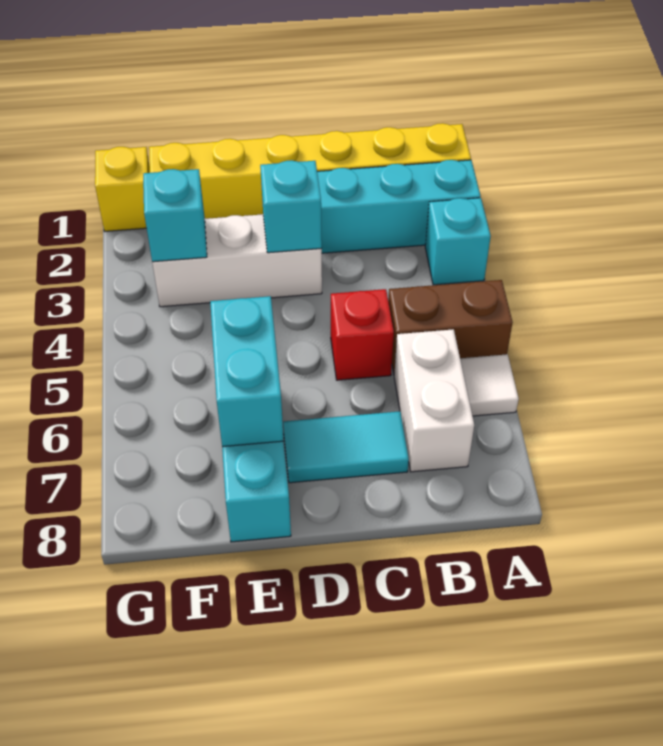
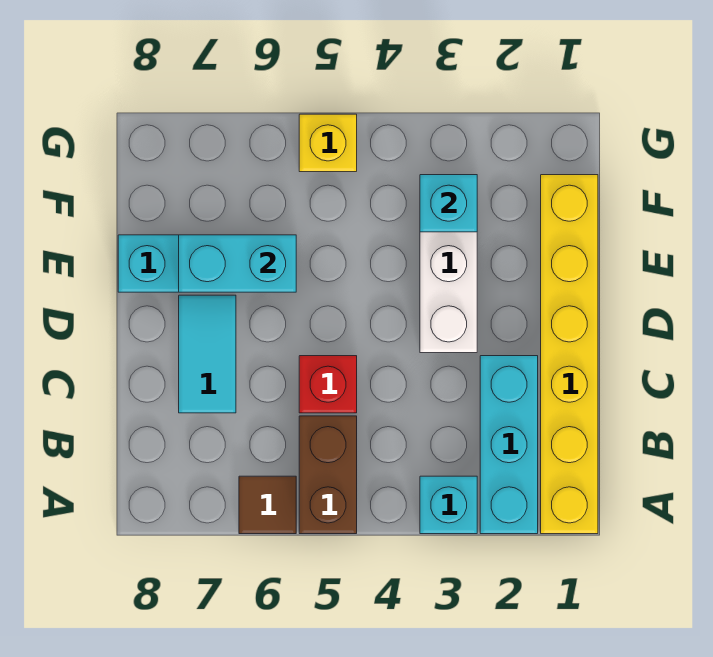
white 1x1 tile [460,354,519,416] -> brown 1x1 tile [239,476,296,534]
white 1x2 brick [394,329,474,472] -> none
cyan 1x1 brick [260,160,322,253] -> none
yellow 1x1 brick [95,147,150,231] -> yellow 1x1 brick moved to [299,114,357,172]

